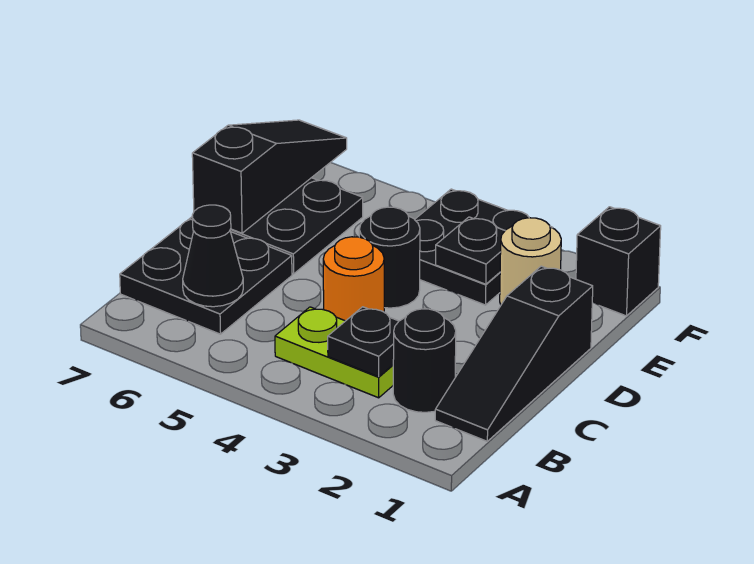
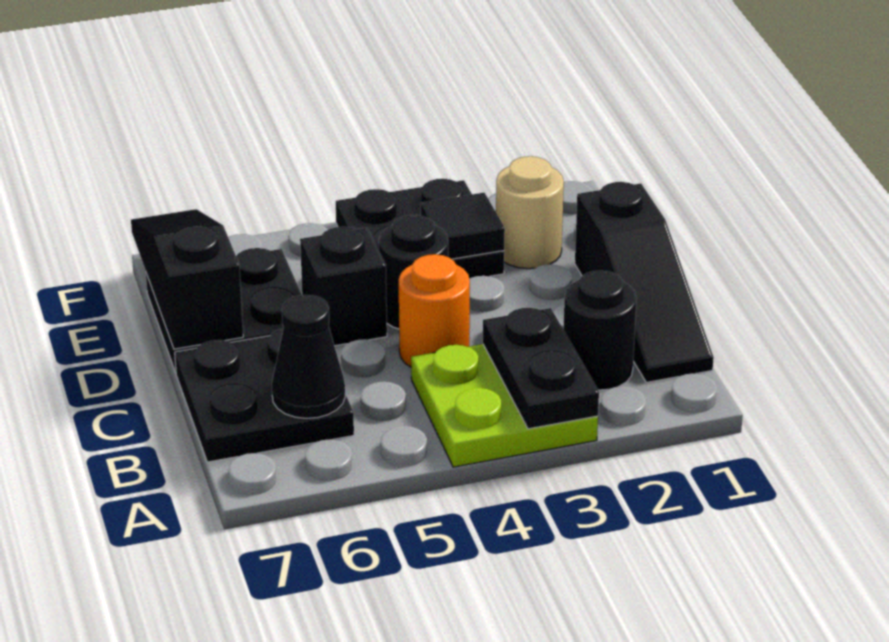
lime 1x2 plate [275,307,393,398] -> lime 2x2 plate [411,344,598,467]
black 1x1 plate [328,307,399,377] -> black 1x2 plate [483,308,599,429]
black 1x1 plate [436,217,505,284] -> black 1x1 tile [421,193,505,259]
black 1x1 brick [576,207,661,316] -> black 1x1 brick moved to [300,227,387,346]

